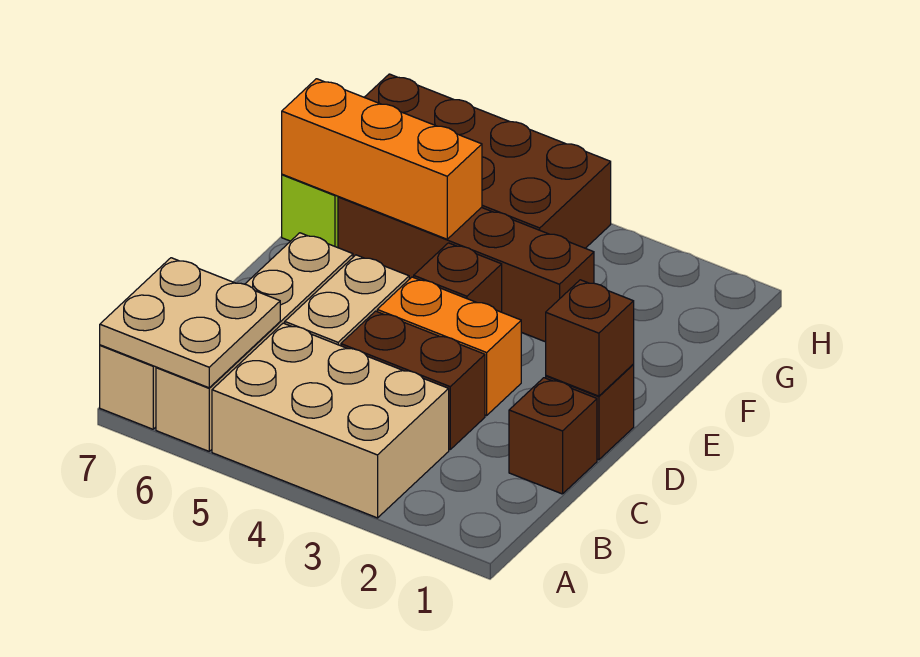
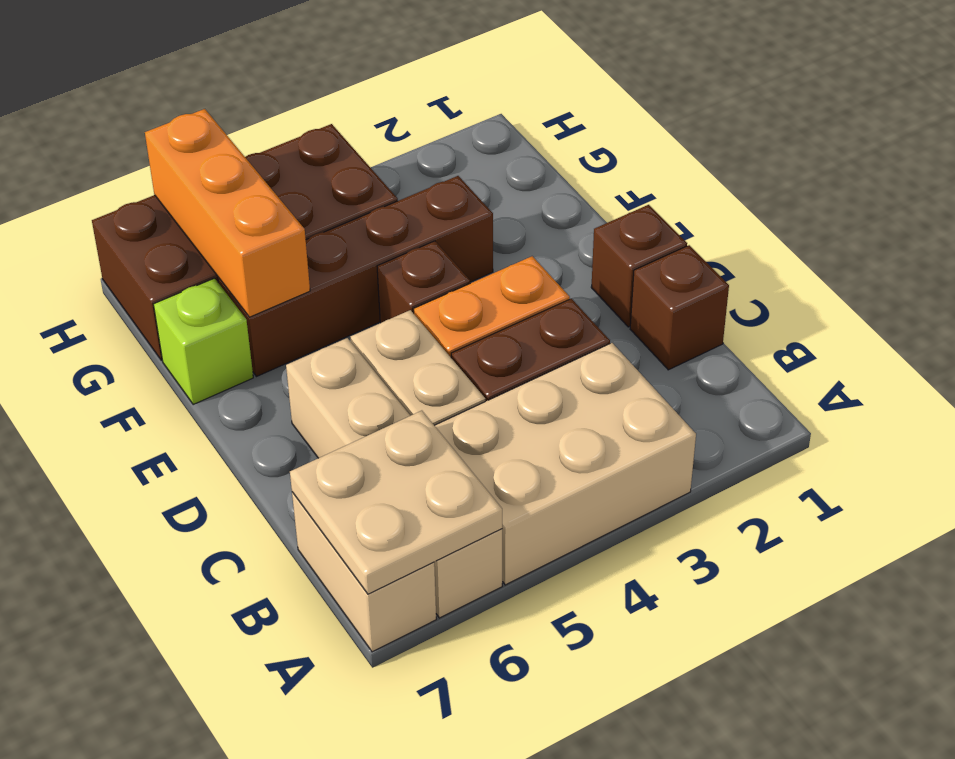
brown 1x1 brick [546,280,634,396] -> none
orange 1x3 brick [282,79,482,239] -> orange 1x3 brick turned to [145,109,310,317]

